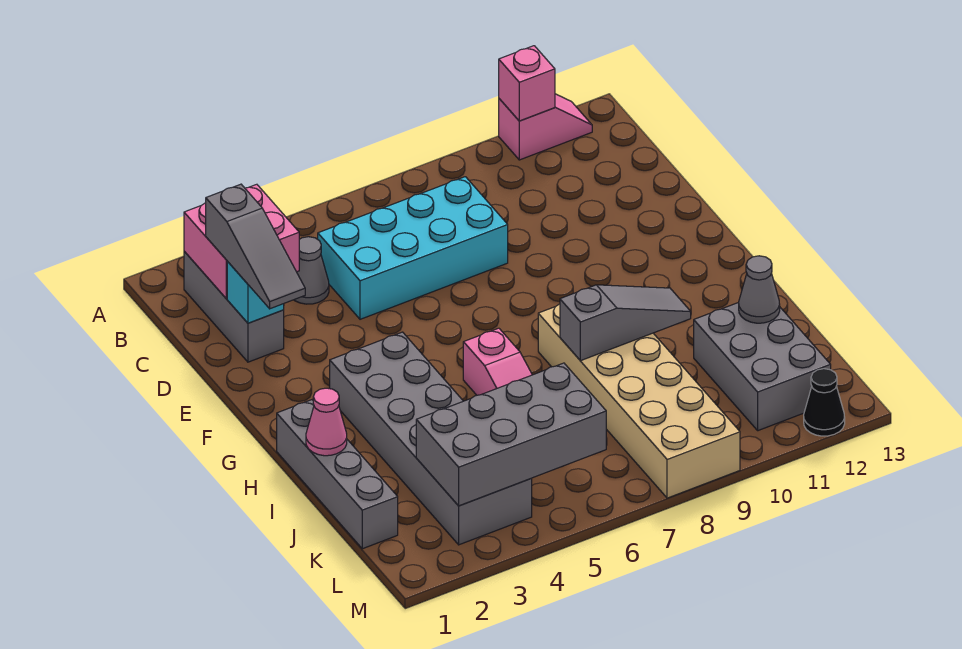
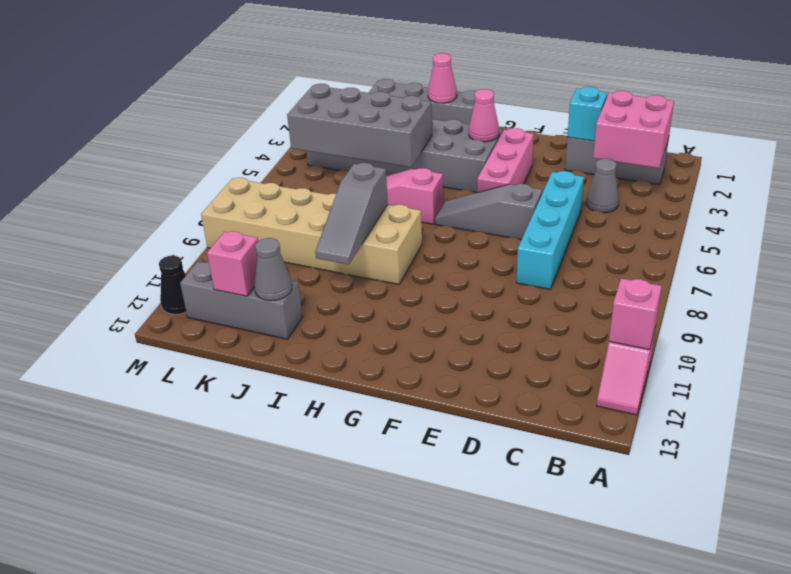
grey 1x3 slope [206,184,305,309] -> grey 1x3 slope moved to [435,184,543,240]
cyan 2x4 brick [318,177,508,319] -> cyan 1x4 brick [516,171,584,289]
none -> pink 1x3 brick [477,128,534,193]
none -> pink 1x1 cone [469,89,499,142]
grey 2x3 brick [694,302,831,431] -> grey 1x3 brick [180,262,303,339]
grey 2x4 brick [416,363,606,506] -> grey 2x4 brick turned to [287,84,432,167]
none -> pink 1x1 brick [207,231,258,296]

